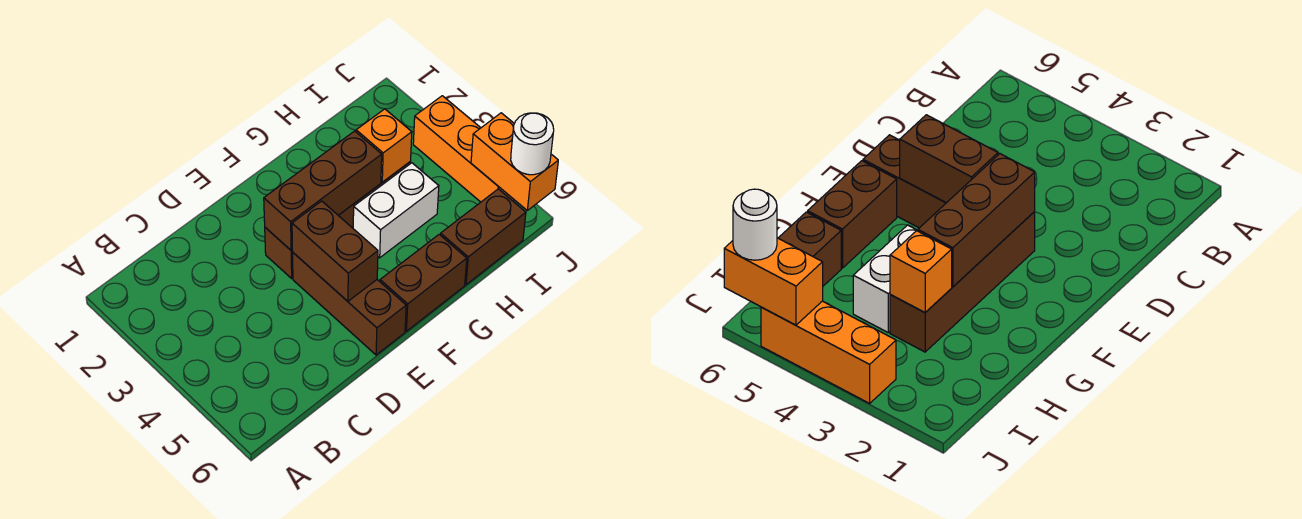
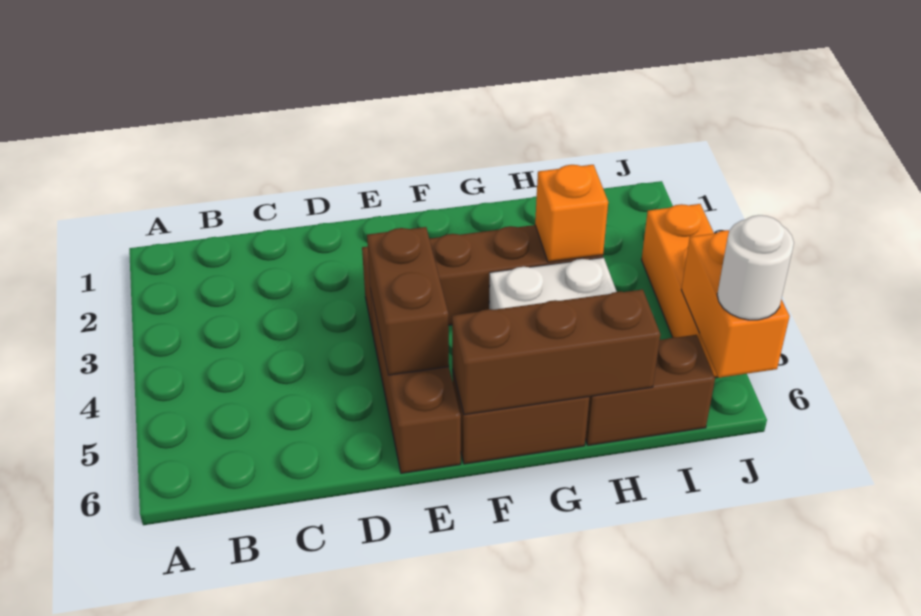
brown 1x3 brick [264,131,382,250] -> brown 1x3 brick moved to [452,290,660,415]

